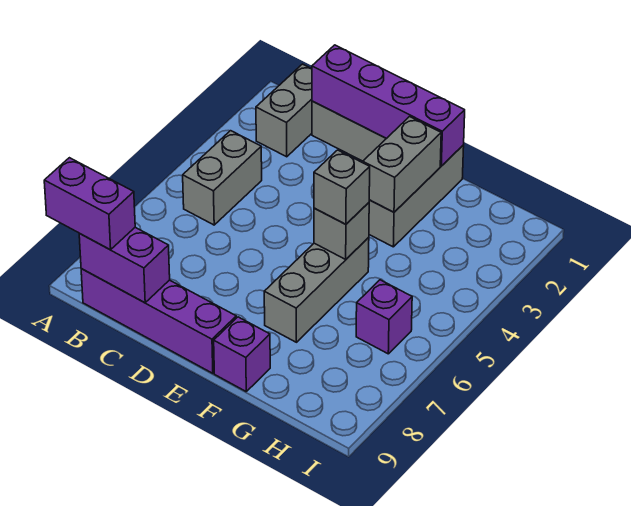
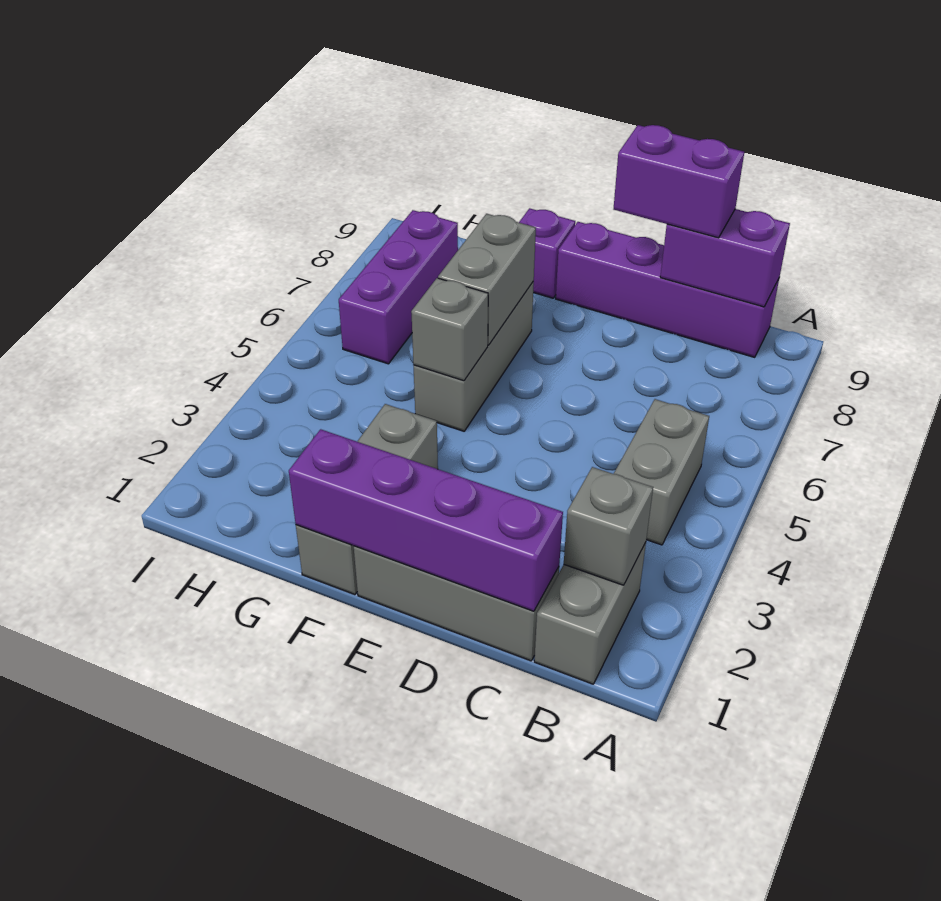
purple 1x2 brick [44,158,135,250] -> purple 1x2 brick moved to [614,125,744,238]
grey 1x2 brick [363,117,441,212] -> grey 1x2 brick moved to [438,214,536,345]
grey 1x1 brick [314,150,370,224] -> grey 1x1 brick moved to [564,467,653,585]
purple 1x1 brick [356,280,412,354] -> purple 1x3 brick [339,210,458,364]

